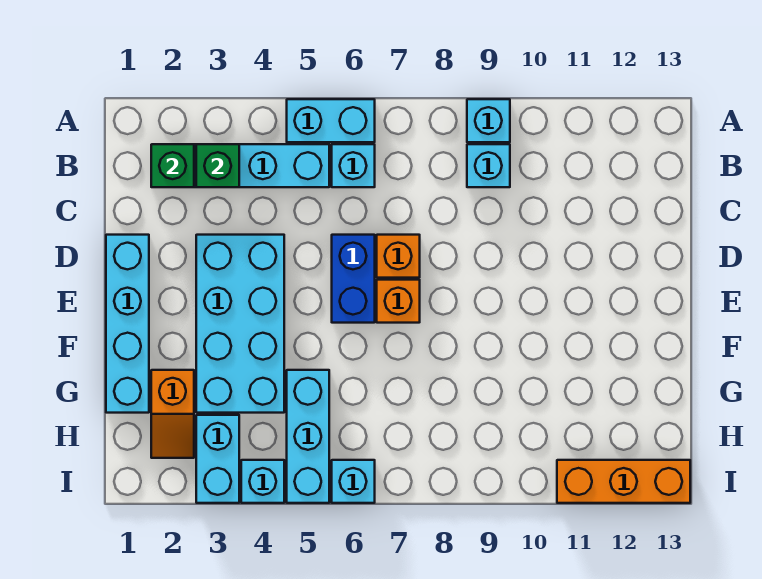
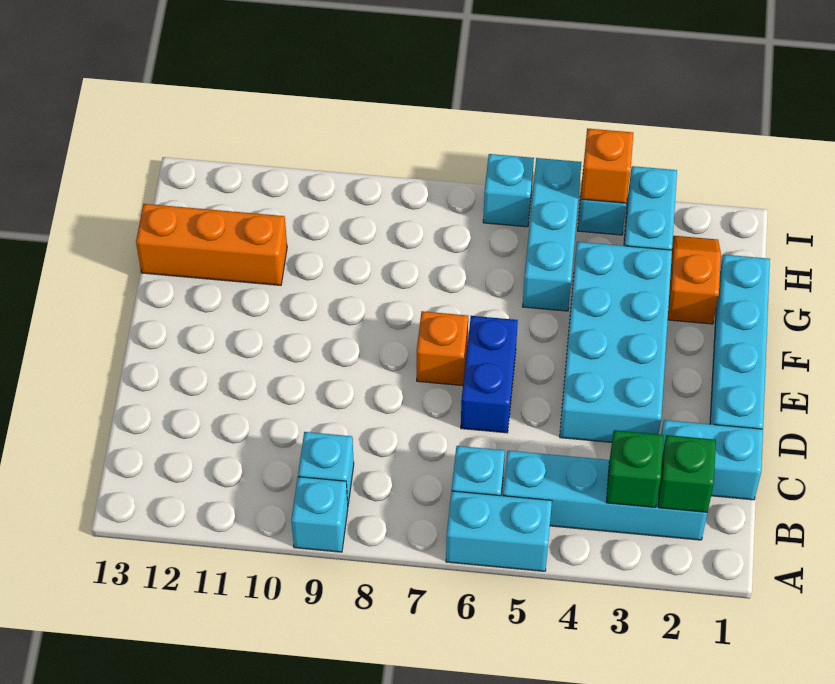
none -> cyan 1x2 brick [661,420,763,500]
orange 1x1 brick [377,235,420,278] -> orange 1x1 brick moved to [581,129,633,203]
orange 1x3 brick [557,460,690,503] -> orange 1x3 brick moved to [136,204,287,285]

